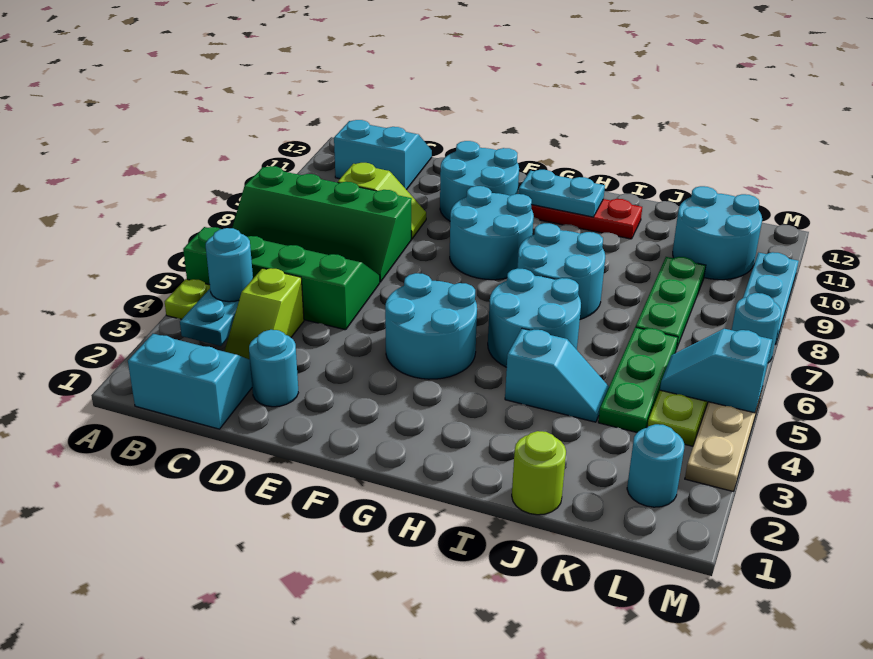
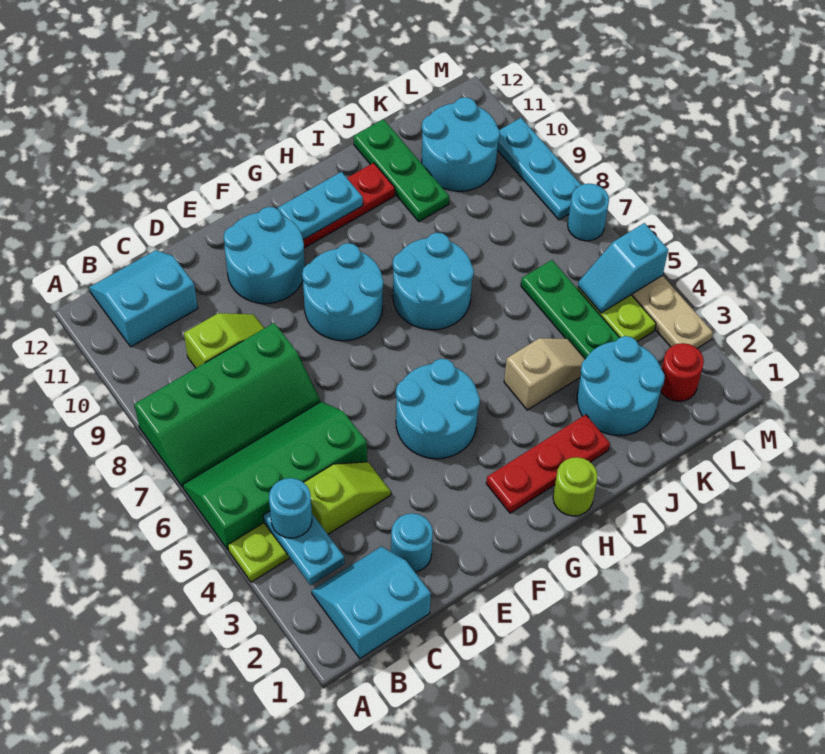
lime 1x2 slope [224,268,304,360] -> lime 1x2 slope turned to [303,462,391,534]
none -> red 1x3 plate [486,415,610,513]
cyan 2x2 round brick [488,268,581,367] -> cyan 2x2 round brick moved to [577,336,665,436]
cyan 1x2 slope [505,329,609,422] -> tan 1x2 slope [504,338,585,410]
lime 1x1 round brick [512,431,566,515] -> lime 1x1 round brick moved to [553,457,598,516]
green 1x3 plate [636,257,706,349] -> green 1x3 plate moved to [354,119,449,221]
cyan 1x1 round brick [627,424,685,507] -> red 1x1 round brick [661,343,704,401]

